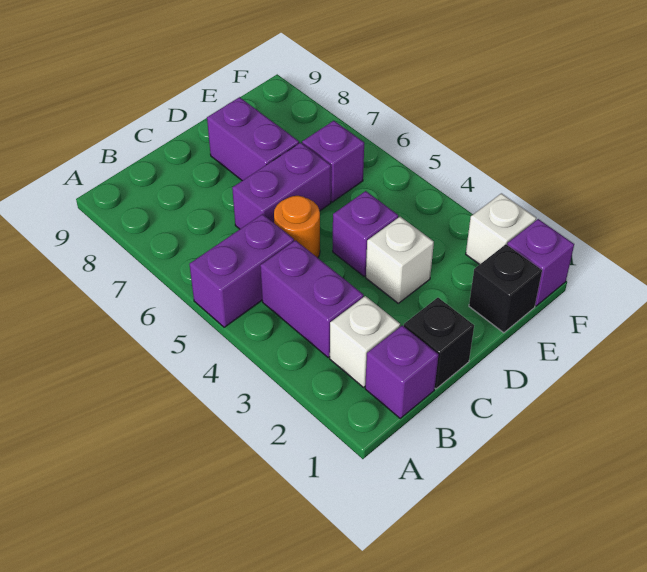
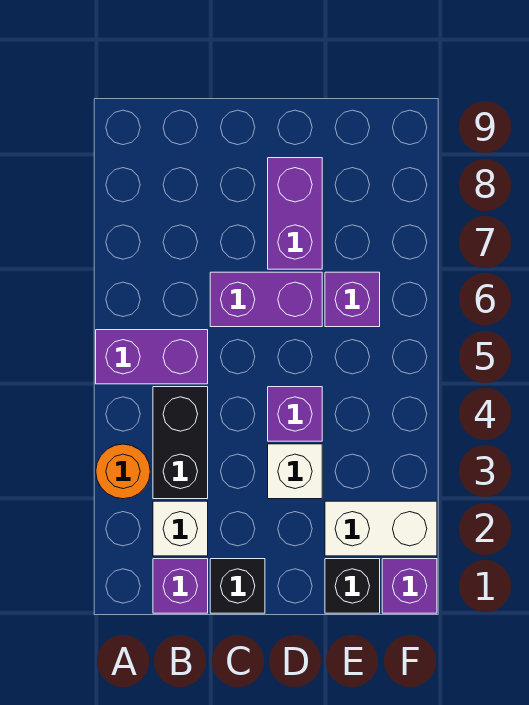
purple 1x2 brick [260,241,364,358] -> black 1x2 brick [153,387,208,499]
orange 1x1 round brick [274,196,320,258] -> orange 1x1 round brick moved to [96,444,150,499]
white 1x1 brick [466,193,536,265] -> white 1x2 brick [325,501,437,556]

